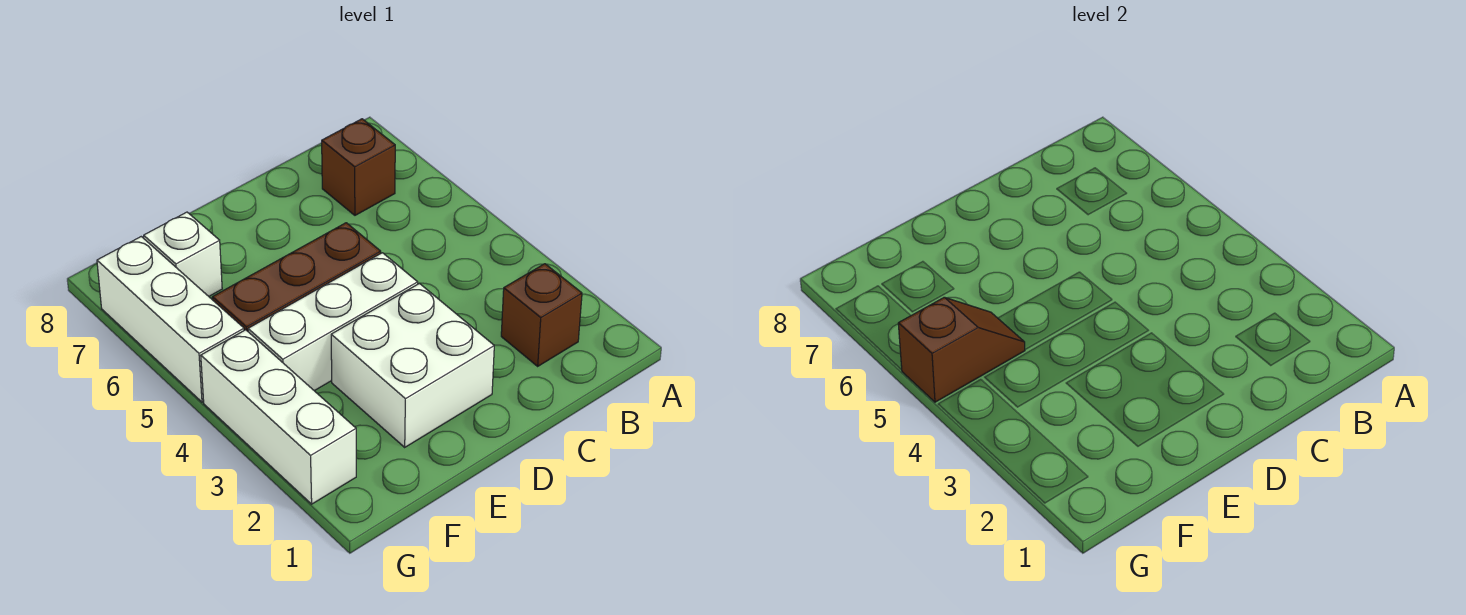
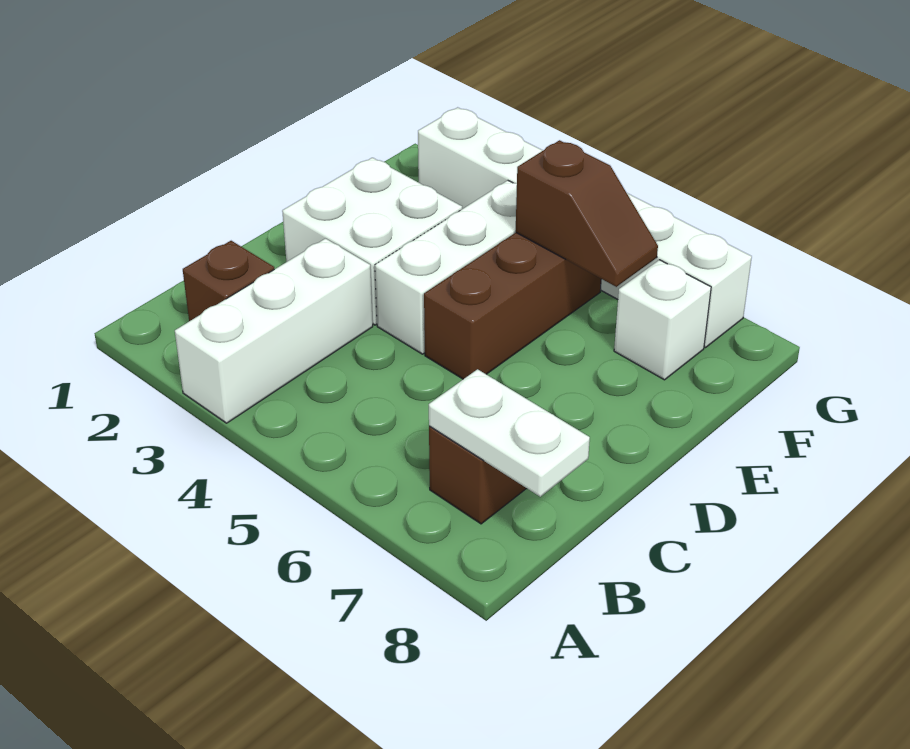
none -> white 1x3 brick [175,239,373,423]
none -> white 1x2 plate [429,369,590,497]
brown 1x2 slope [898,297,1025,402] -> brown 1x2 slope turned to [516,140,658,287]

